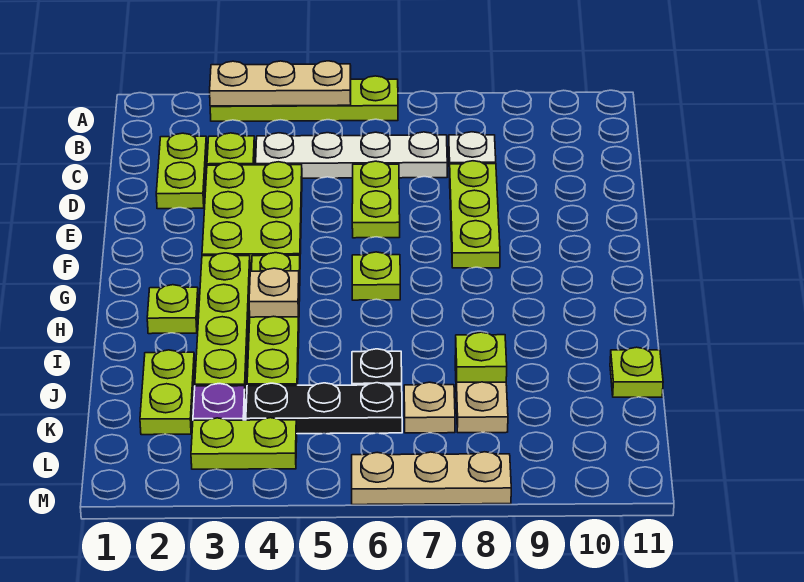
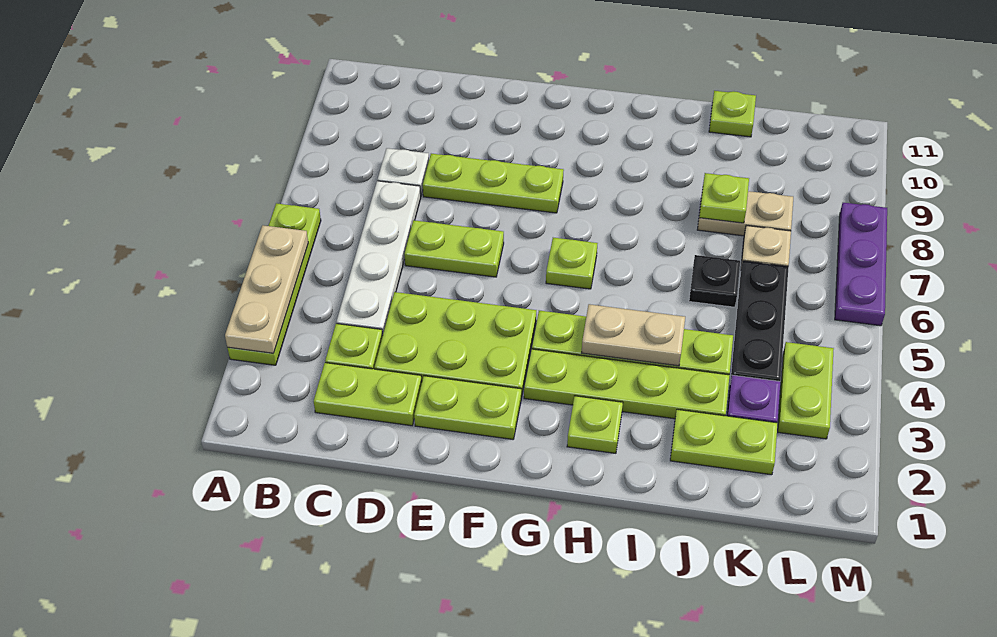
none -> lime 1x2 plate [414,376,521,439]
tan 1x1 plate [249,268,299,317] -> tan 1x2 plate [582,304,685,366]
tan 1x3 plate [352,452,511,505] -> purple 1x3 plate [835,203,887,326]

